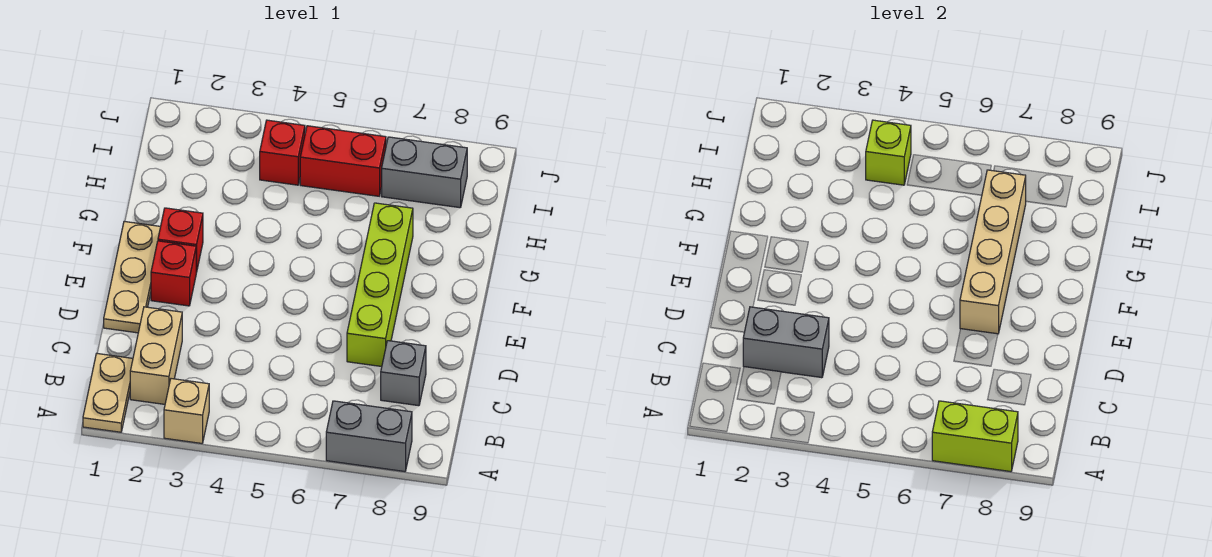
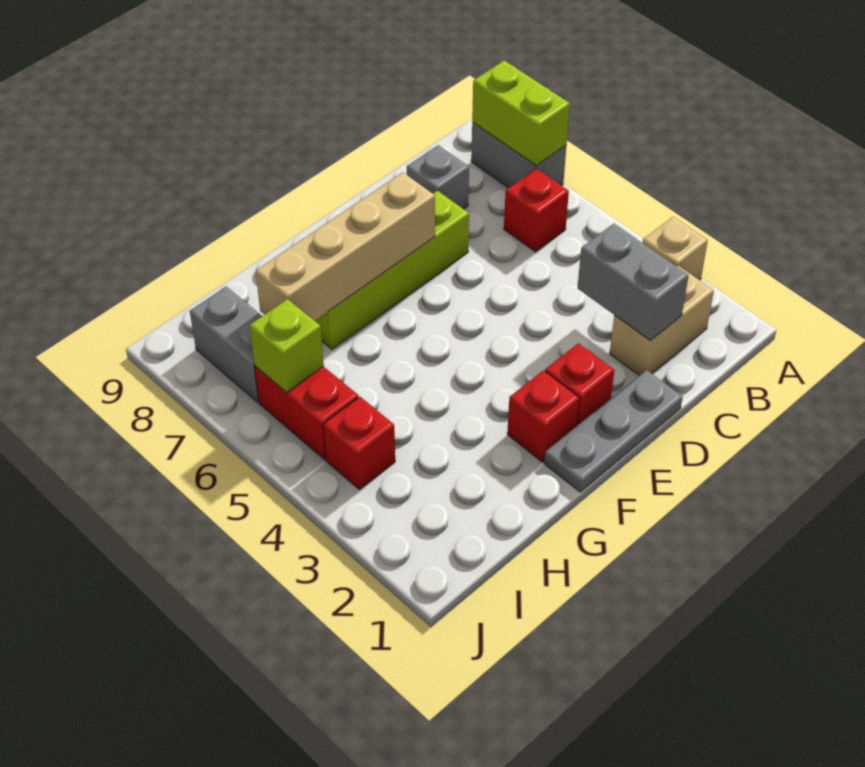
tan 1x2 plate [83,354,133,432] -> none
none -> red 1x1 brick [504,168,569,252]
tan 1x3 plate [104,221,161,333] -> grey 1x3 plate [544,370,683,492]
lime 1x1 brick [866,120,911,185] -> lime 1x1 brick moved to [250,299,324,392]

